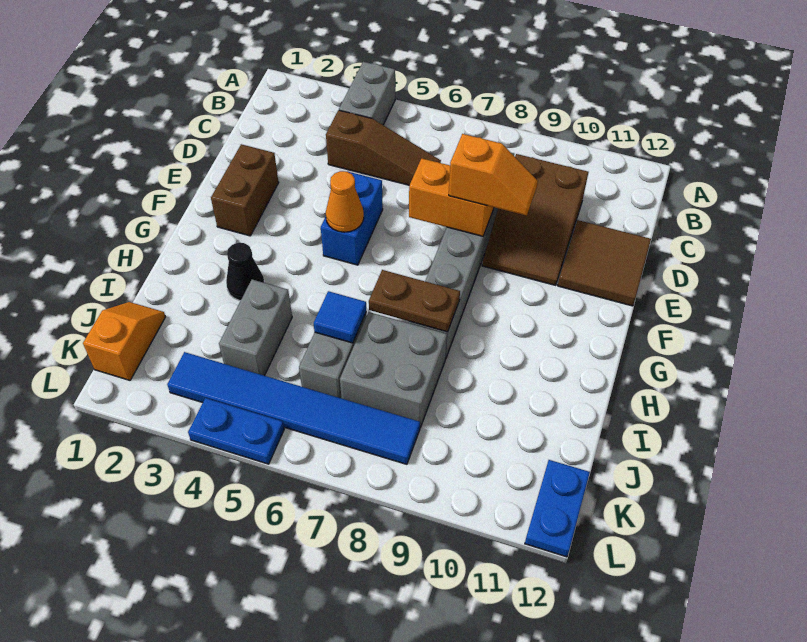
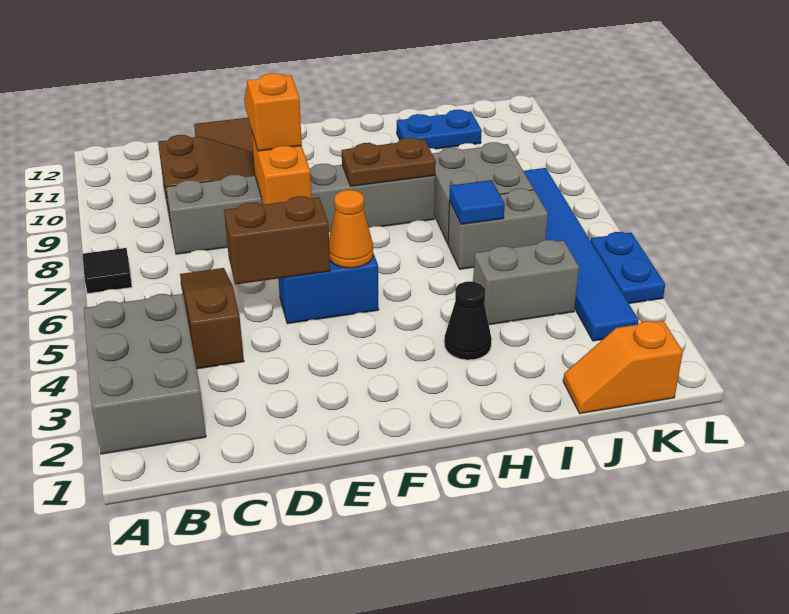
grey 1x2 brick [339,62,395,125] -> grey 2x3 brick [84,294,206,454]
none -> black 1x1 tile [83,248,132,294]
brown 1x2 brick [211,144,279,236] -> brown 1x2 brick moved to [224,196,330,285]
brown 1x2 plate [369,270,460,332] -> brown 1x2 plate turned to [342,138,436,186]
blue 1x2 plate [525,460,590,557] -> blue 1x2 plate moved to [397,110,482,149]

